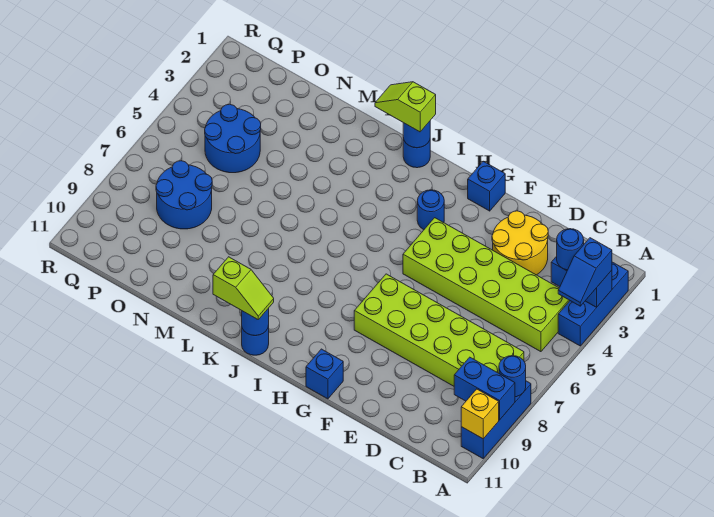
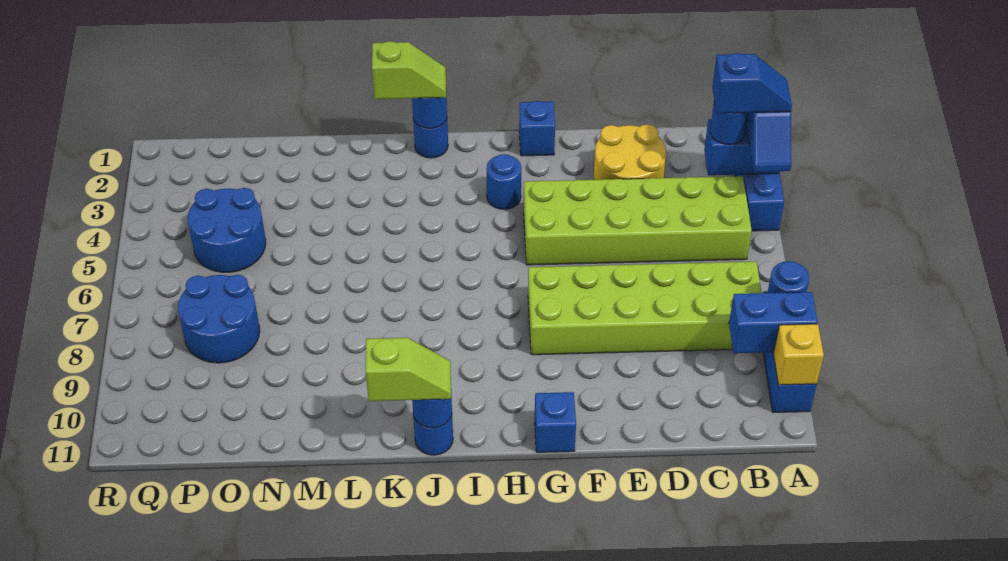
none -> blue 1x2 slope [712,53,792,113]
lime 1x2 slope [375,82,436,132] -> lime 1x2 slope turned to [372,41,446,99]

